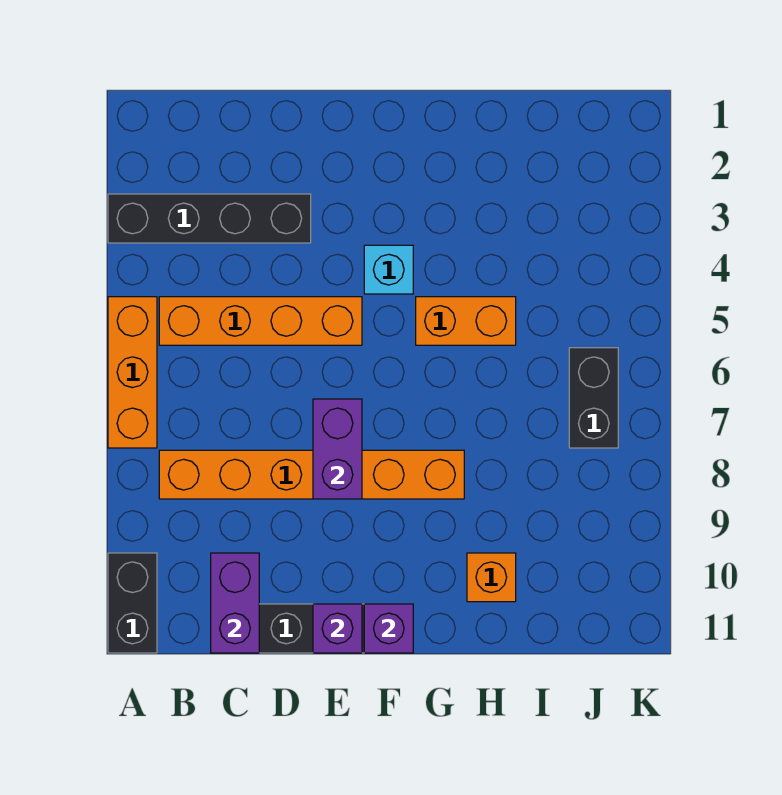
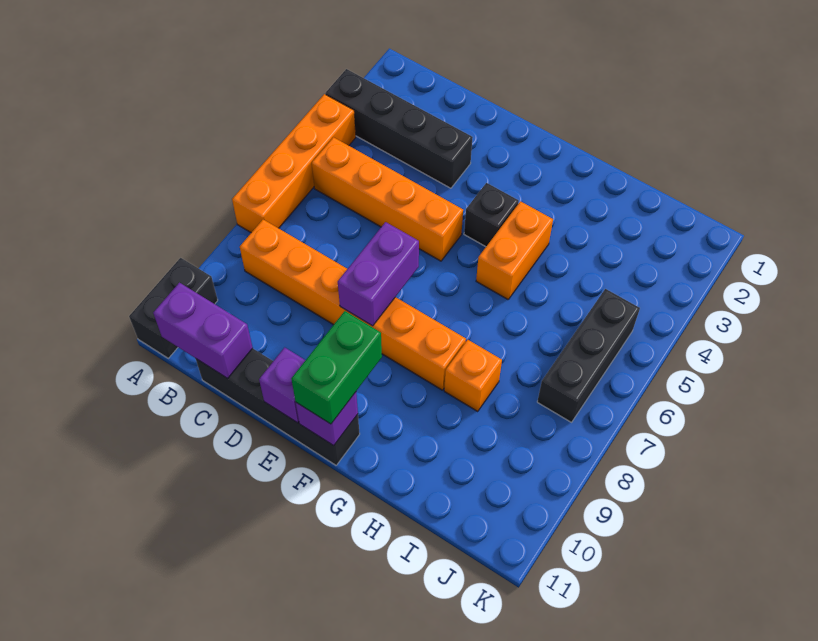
orange 1x3 brick [108,297,157,448] -> orange 1x4 brick [232,94,356,233]
purple 1x2 brick [211,553,259,653] -> purple 1x2 brick turned to [153,283,253,378]
cyan 1x1 brick [364,245,413,294] -> black 1x1 brick [464,183,519,247]
none -> green 1x2 brick [291,311,382,424]
orange 1x2 brick [416,297,516,345] -> orange 1x2 brick turned to [476,201,553,299]
orange 1x1 brick [467,553,516,602] -> orange 1x1 brick moved to [444,340,502,411]
black 1x2 brick [569,348,618,448] -> black 1x3 brick [537,289,640,422]

